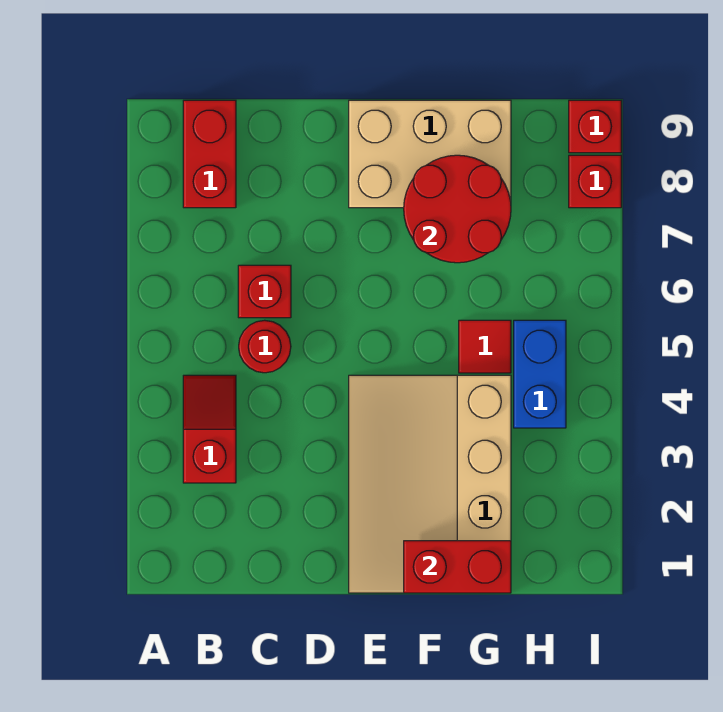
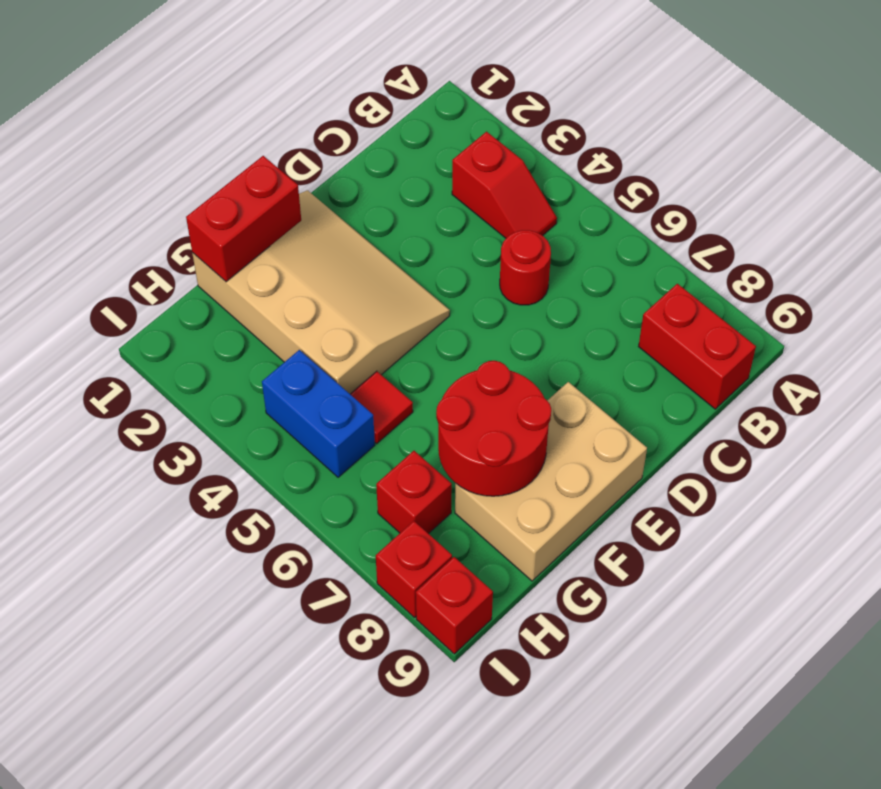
red 1x1 brick [238,265,291,318] -> red 1x1 brick moved to [376,451,452,534]

